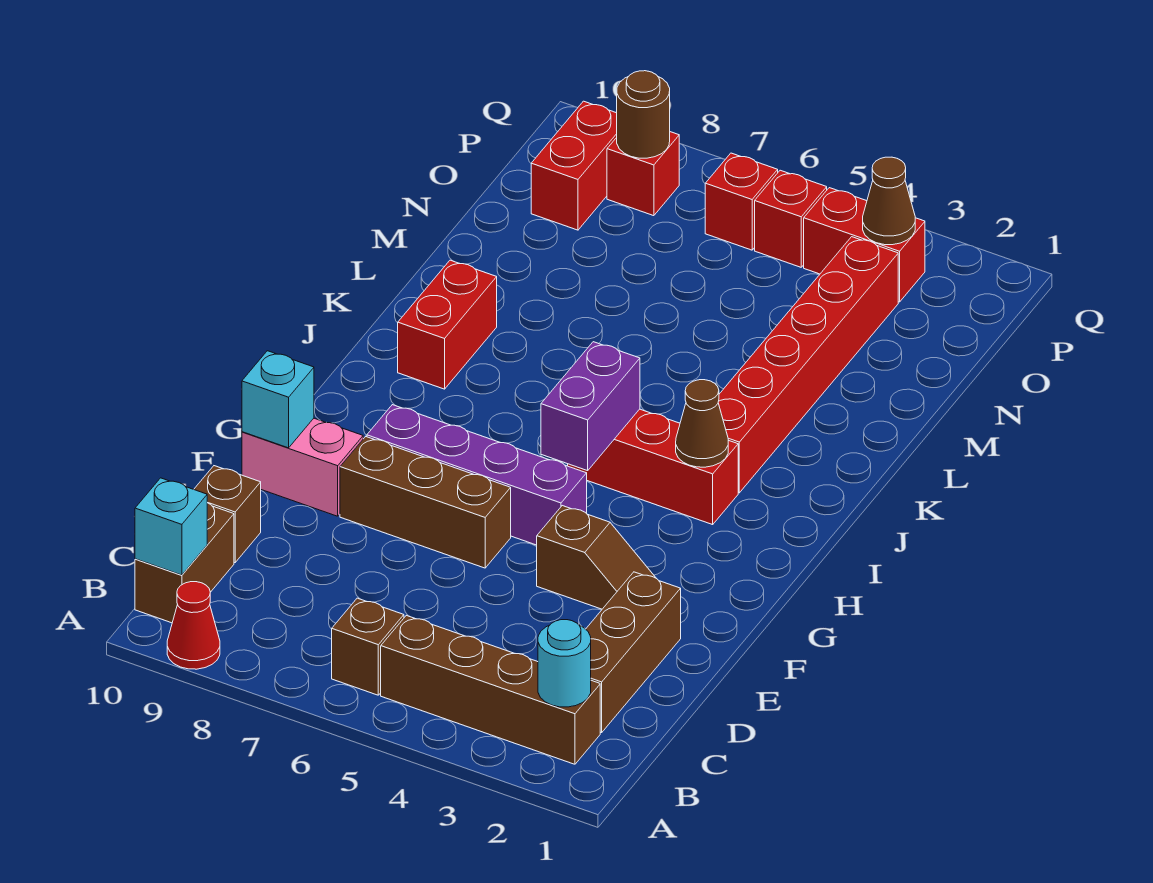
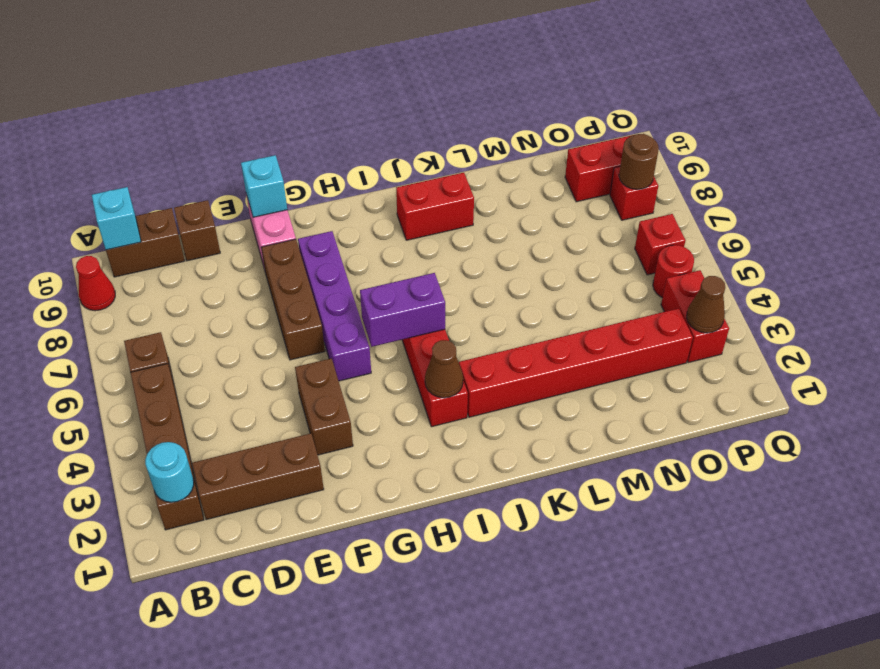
brown 1x2 slope [537,506,656,609] -> brown 1x2 brick [295,358,353,455]
red 1x1 brick [755,170,827,267] -> red 1x1 round brick [653,245,694,298]

